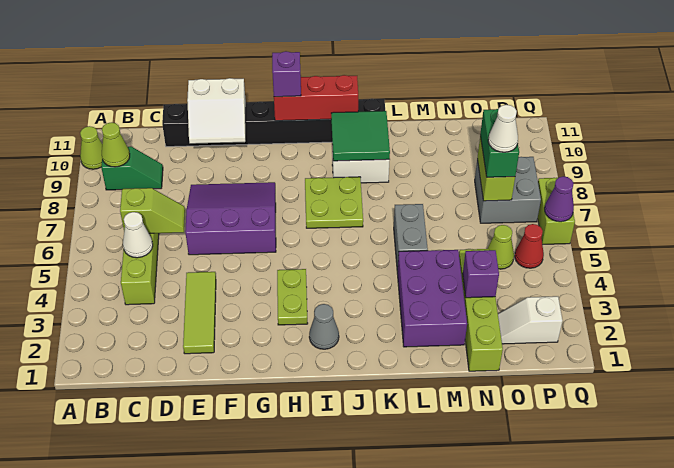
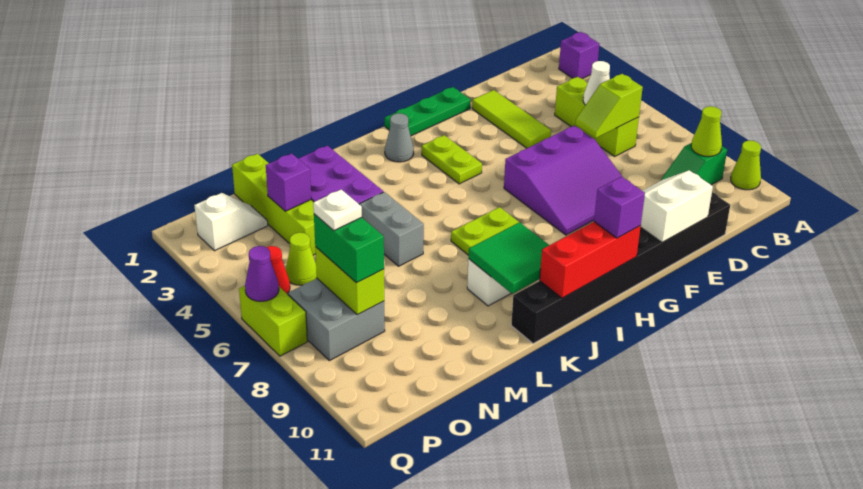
none -> purple 1x1 brick [559,32,599,79]
none -> green 1x3 plate [385,87,471,136]
white 1x1 cone [488,105,518,152] -> white 1x1 plate [313,190,362,231]

